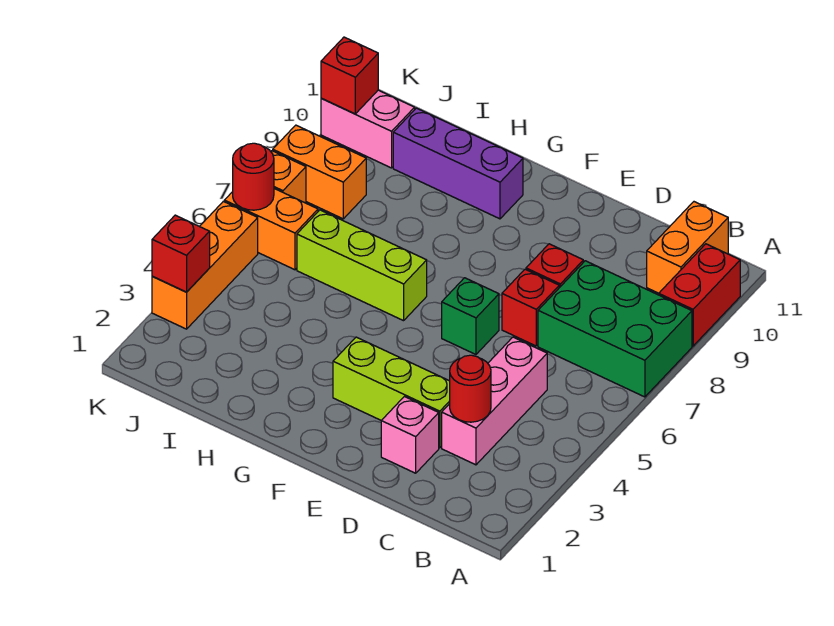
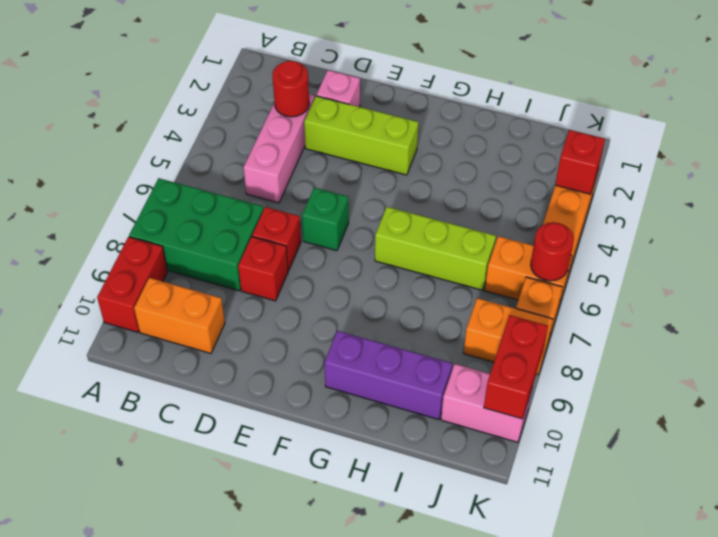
orange 1x2 brick [647,202,728,293] -> orange 1x2 brick turned to [134,278,225,353]
red 1x1 brick [321,37,378,114] -> red 1x2 brick [484,315,548,419]

